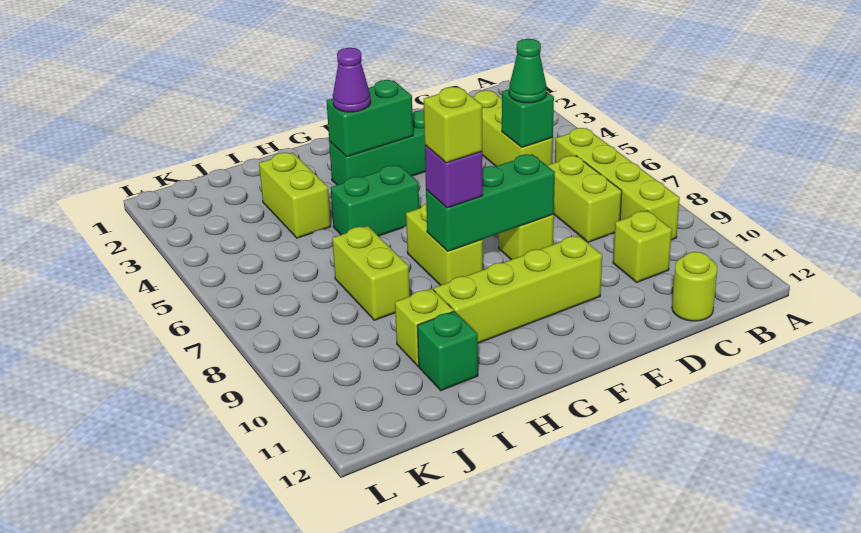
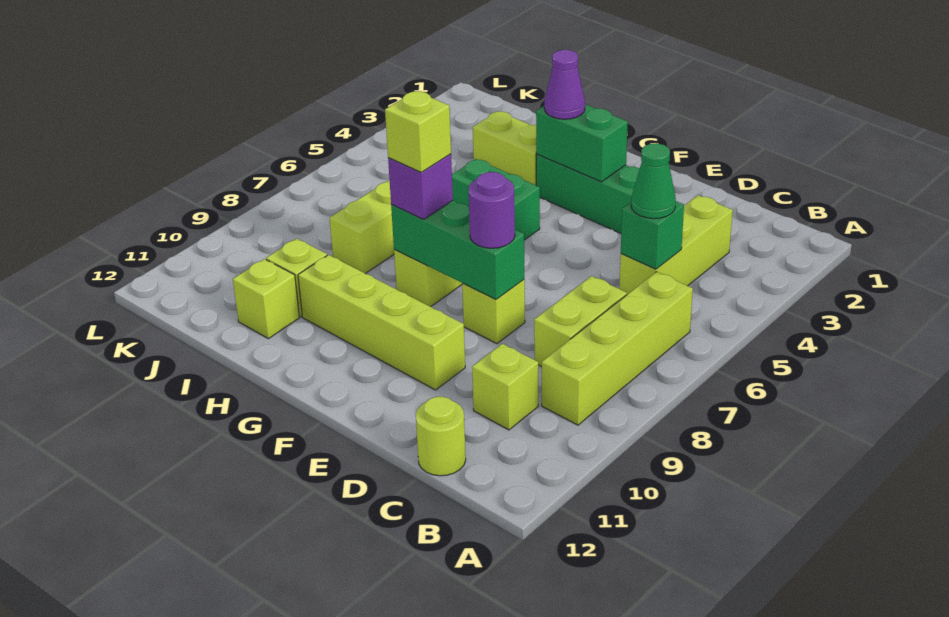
none -> purple 1x1 round brick [468,172,515,248]
lime 1x2 brick [259,152,331,238] -> lime 1x2 brick turned to [473,111,537,185]
green 1x1 brick [417,311,478,391] -> lime 1x1 brick [233,259,299,339]

